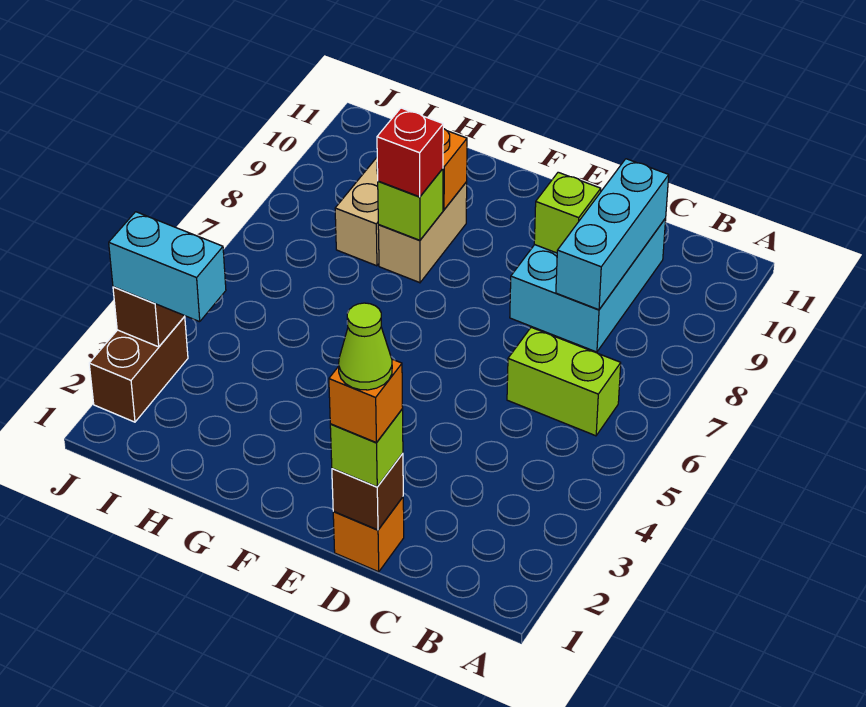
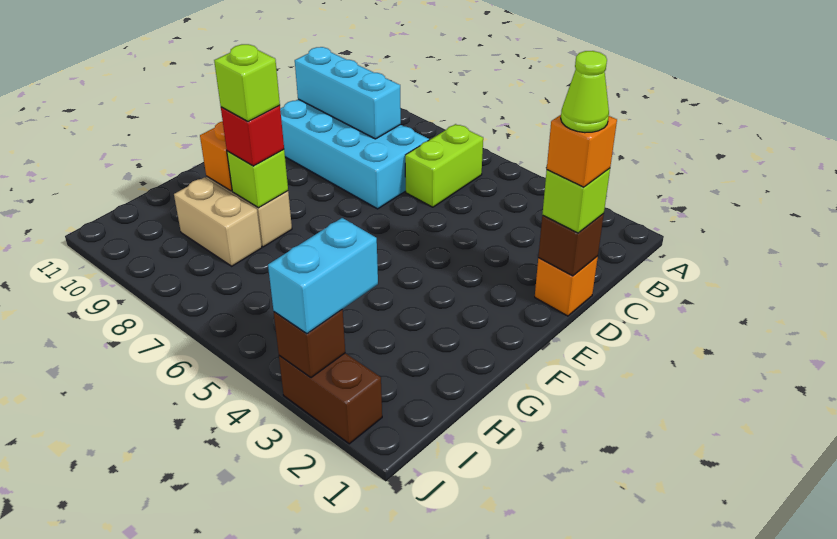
cyan 2x3 brick [510,218,666,352] -> cyan 2x4 brick [280,99,429,209]
lime 1x1 brick [534,172,601,253] -> lime 1x1 brick moved to [214,44,280,122]

